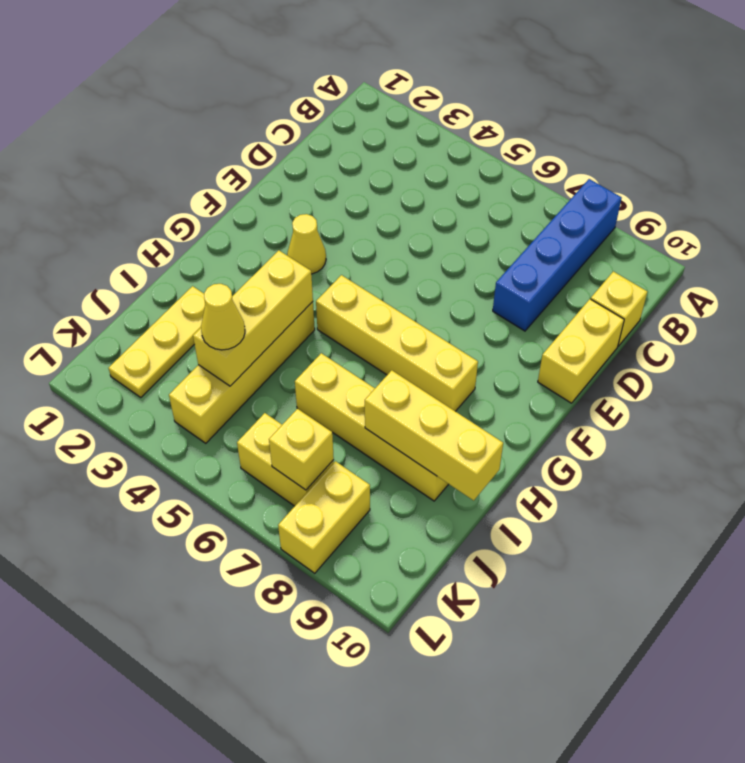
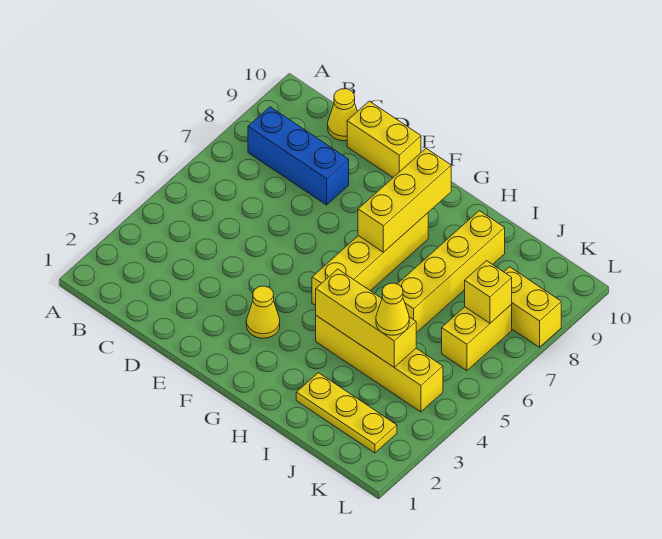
blue 1x4 brick [493,179,622,331] -> blue 1x3 brick [248,107,349,205]
yellow 1x1 brick [591,271,647,346] -> yellow 1x1 cone [328,89,357,141]
yellow 1x3 brick [365,370,503,500] -> yellow 1x3 brick moved to [358,149,451,252]

